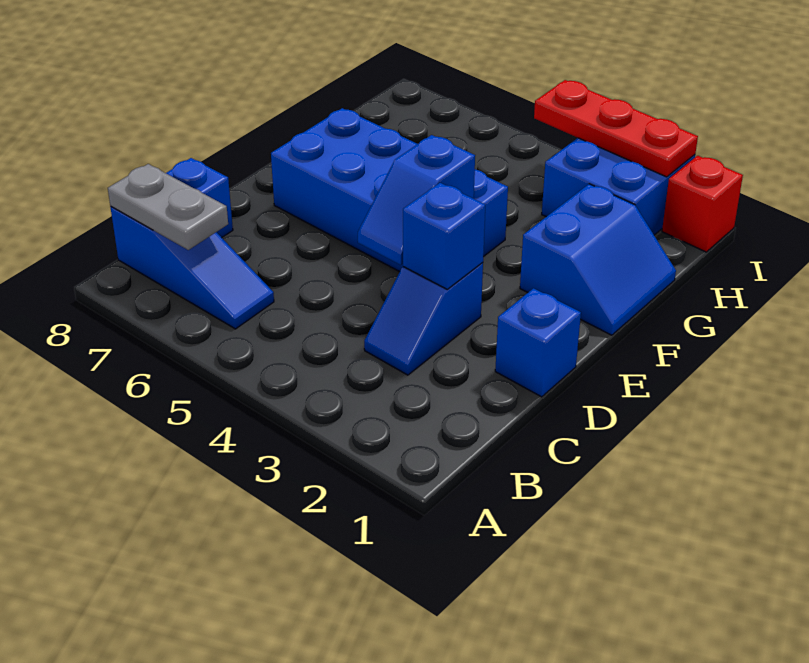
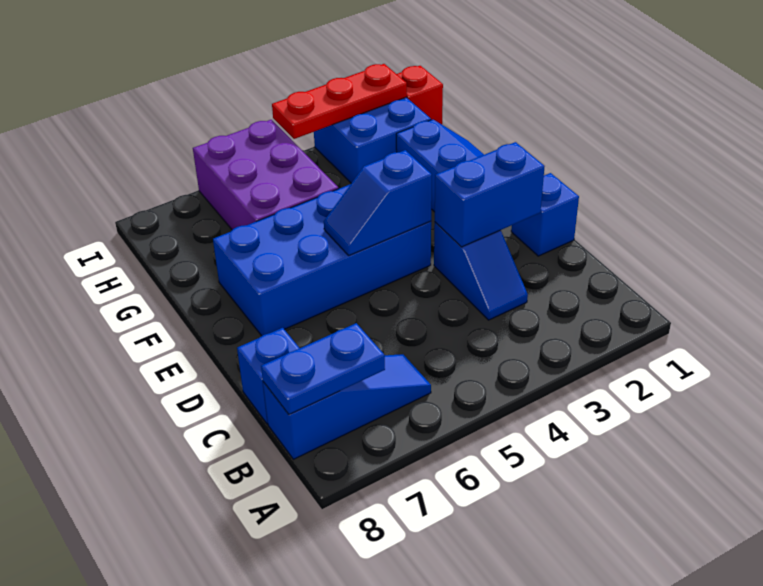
grey 1x2 plate [108,164,228,250] -> blue 1x2 plate [261,323,385,415]
blue 1x1 brick [403,183,485,290] -> blue 1x2 brick [435,142,545,247]
blue 1x2 slope [358,135,475,265] -> blue 1x2 slope turned to [324,150,432,255]
none -> purple 2x3 brick [193,120,338,230]

